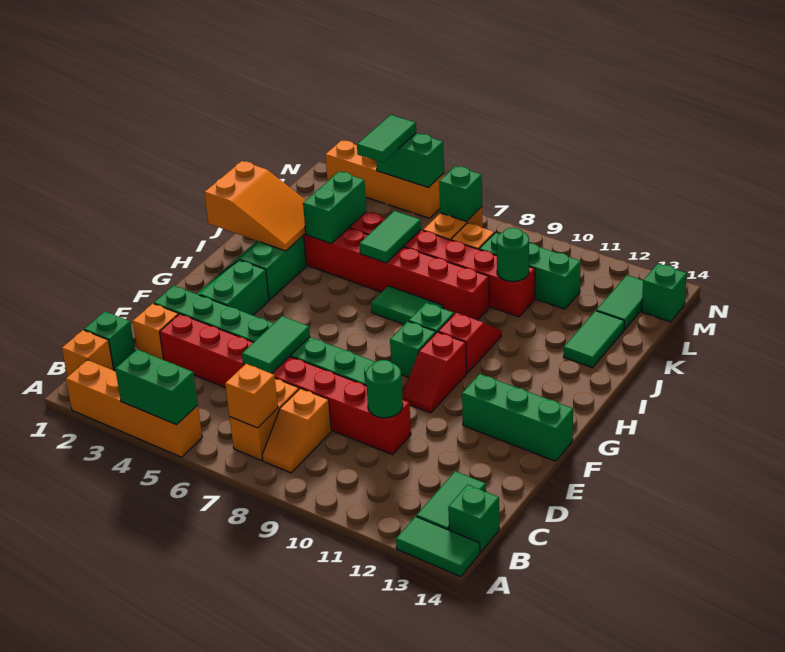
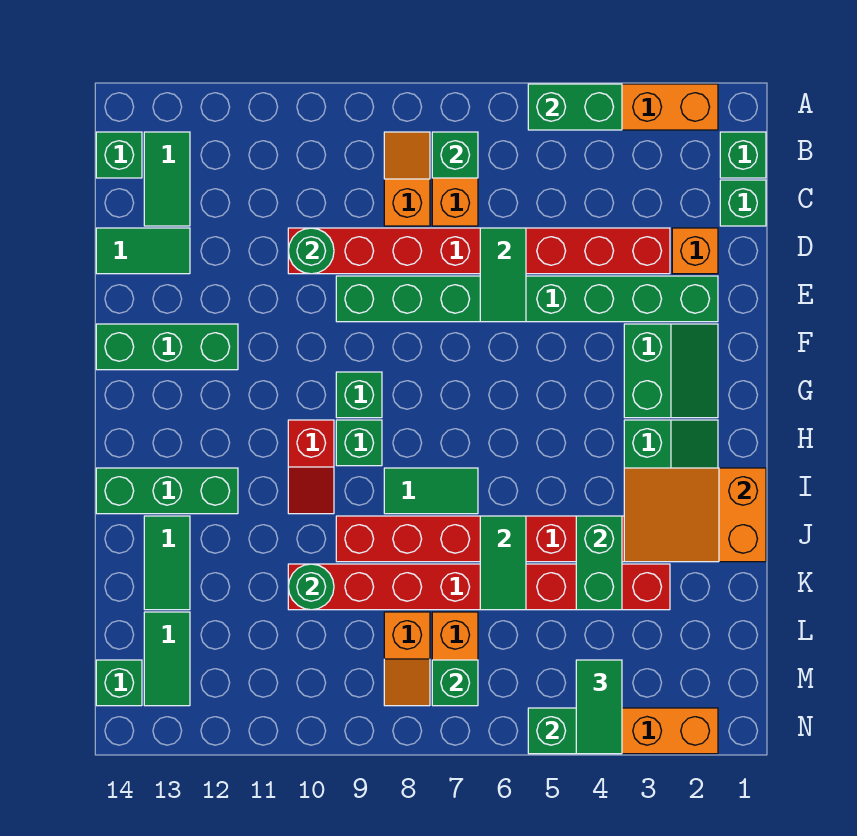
green 1x2 tile [396,516,480,577] -> green 1x2 tile moved to [96,228,190,274]
orange 1x1 brick [62,330,114,377] -> green 1x1 brick [720,132,766,178]
orange 1x1 brick [225,364,278,428] -> green 1x1 brick [432,132,478,178]
red 1x2 slope [402,332,467,413] -> none
green 1x3 brick [479,232,581,309] -> green 1x3 brick moved to [96,468,238,514]

